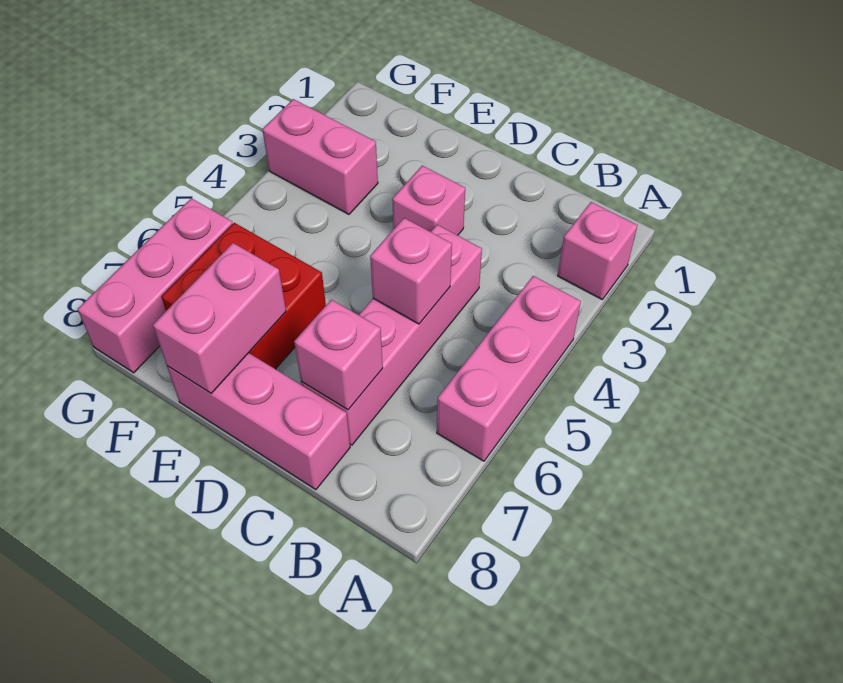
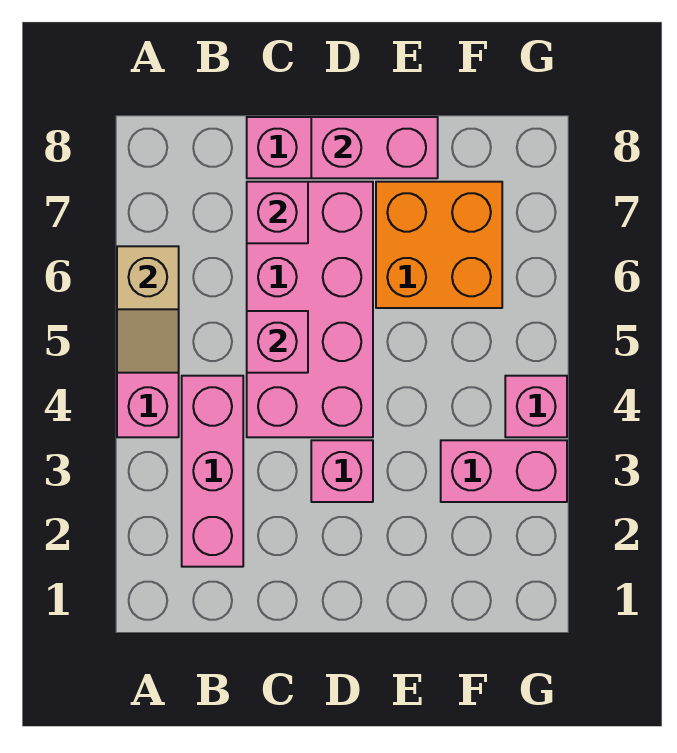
pink 1x1 brick [558,202,637,299] -> pink 1x1 brick moved to [505,376,567,437]
none -> tan 1x2 slope [117,246,179,373]
pink 1x4 brick [301,225,482,445] -> pink 2x4 brick [247,182,373,437]
red 2x2 brick [161,223,326,369] -> orange 2x2 brick [376,182,502,308]
pink 1x2 brick [153,243,286,393] -> pink 1x2 brick turned to [311,117,438,178]
pink 1x3 brick [77,198,233,373] -> pink 1x3 brick moved to [182,376,243,567]

